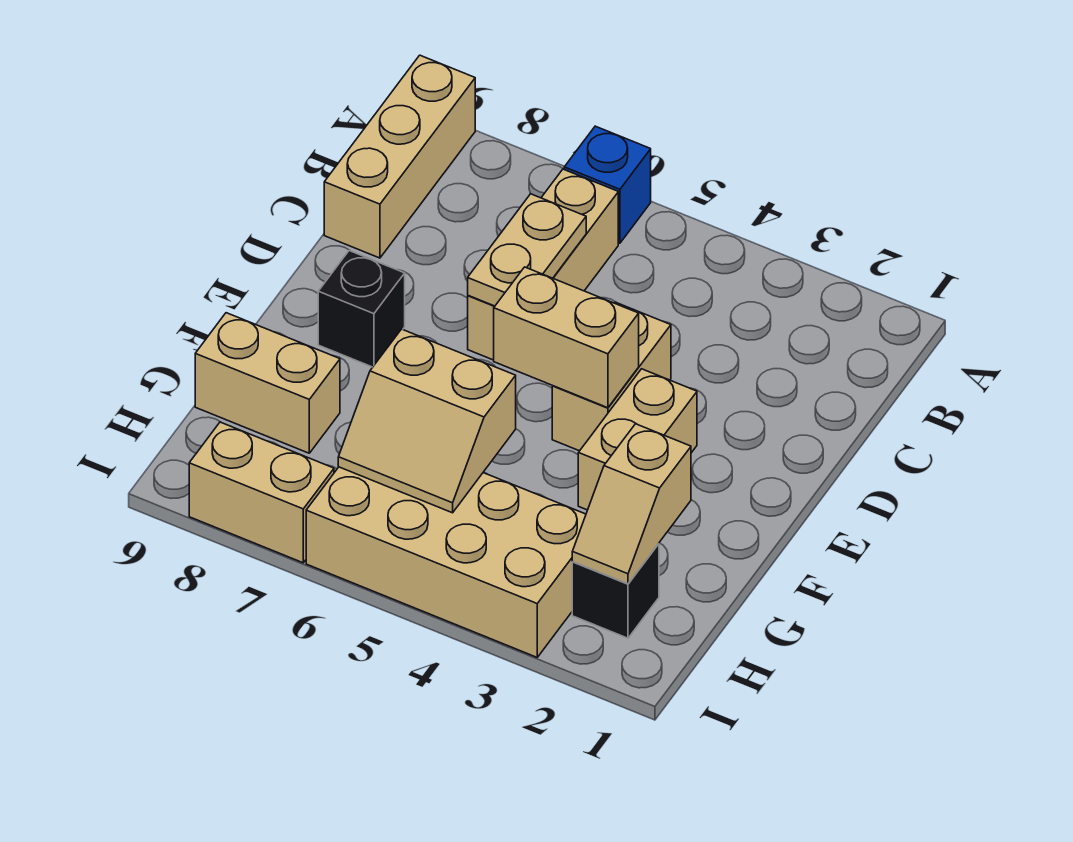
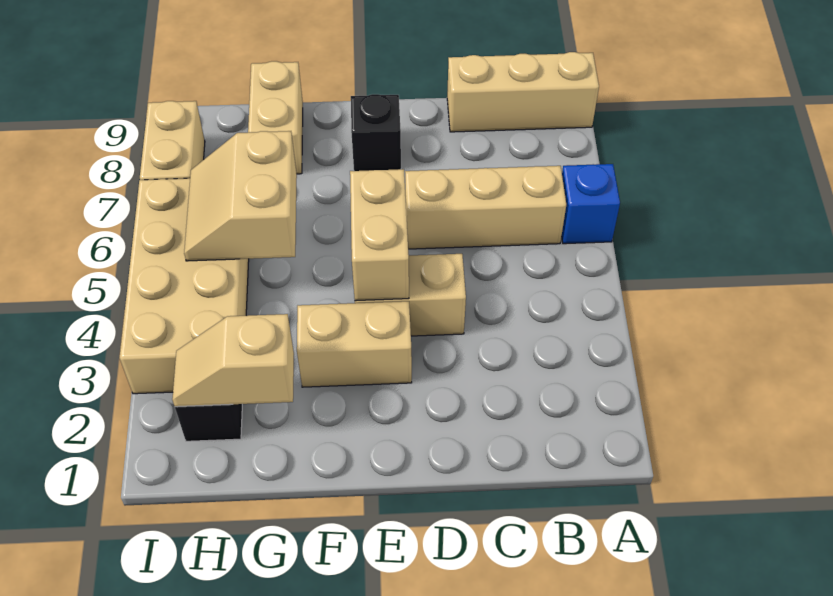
tan 1x2 plate [468,194,586,306] -> none

